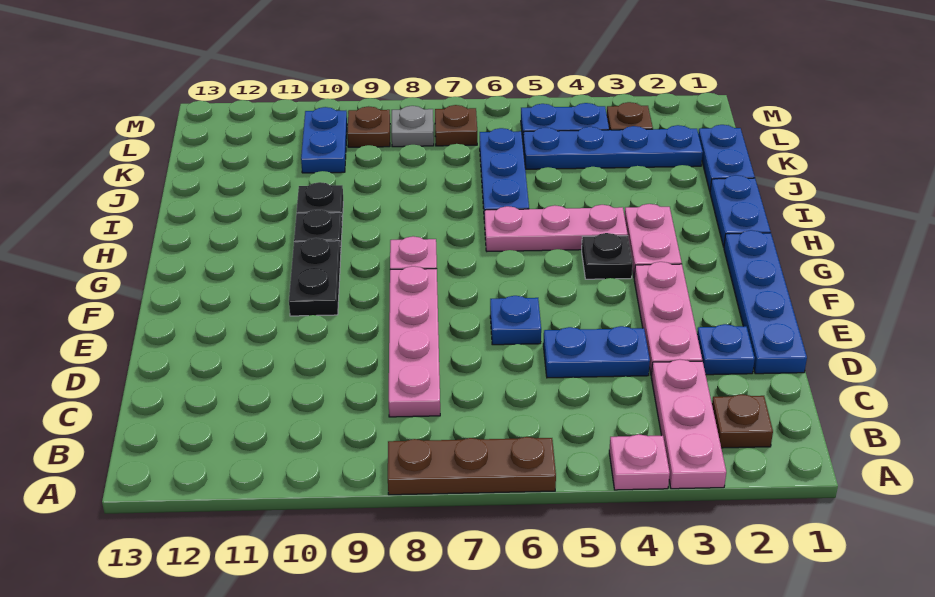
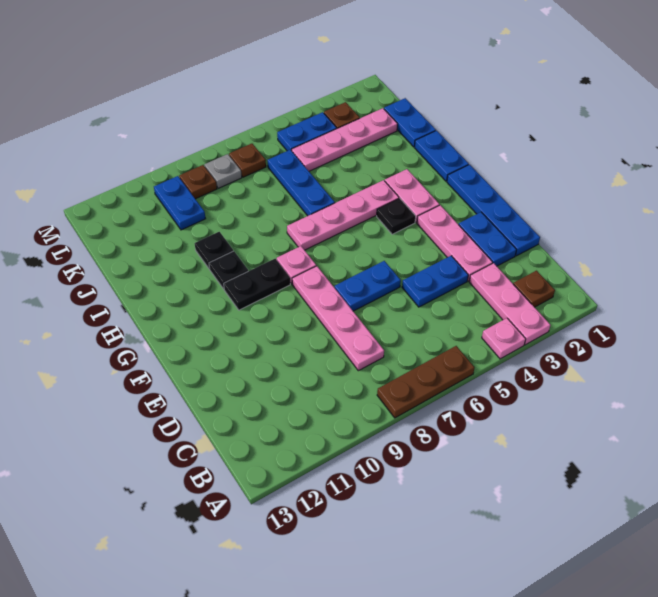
blue 1x1 plate [697,324,755,375] -> blue 1x2 plate [459,212,516,266]
blue 1x1 plate [490,296,541,345] -> blue 1x2 plate [335,261,401,311]
black 1x2 plate [289,238,341,316] -> black 1x2 plate turned to [224,259,290,310]
pink 1x3 plate [485,205,628,251] -> pink 1x4 plate [287,180,399,250]
blue 1x4 plate [523,125,703,169] -> pink 1x4 plate [292,108,398,171]

